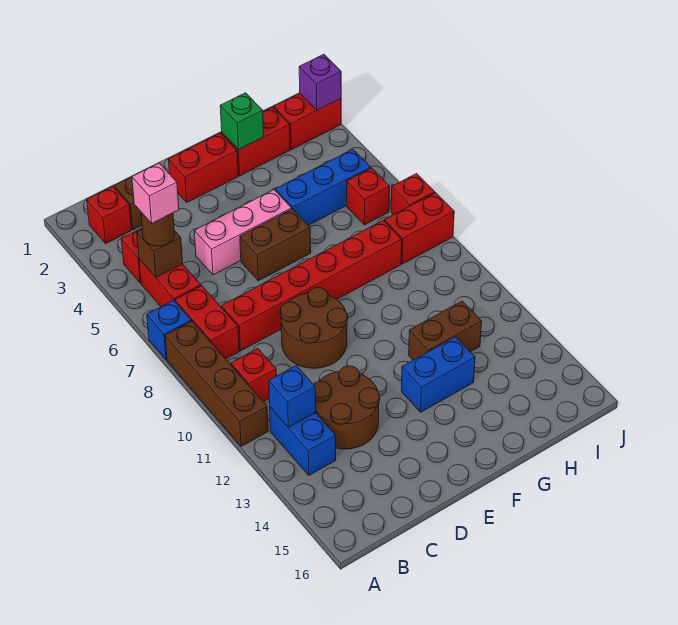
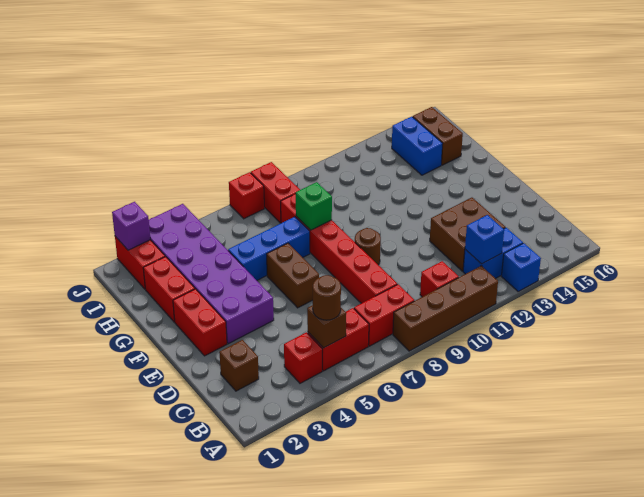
blue 1x1 brick [147,300,191,360] -> blue 1x1 brick moved to [501,243,541,291]
red 1x1 brick [87,186,132,243] -> none
pink 1x1 brick [132,163,179,223] -> none
brown 2x2 round brick [314,366,380,449] -> brown 2x2 brick [430,198,505,271]
pink 1x3 brick [194,190,292,275] -> none
brown 2x2 round brick [280,287,348,368] -> brown 1x1 round brick [355,228,381,265]
none -> purple 2x6 brick [149,204,274,344]
blue 1x2 brick [401,337,475,412] -> blue 1x2 brick moved to [392,117,443,175]
green 1x1 brick [220,93,264,149] -> green 1x1 brick moved to [296,182,332,230]
blue 1x3 brick [275,149,371,225] -> blue 1x3 brick turned to [228,217,310,280]
brown 1x2 brick [409,301,482,360] -> brown 1x2 brick moved to [413,107,463,165]
red 1x1 brick [347,168,390,225] -> none

